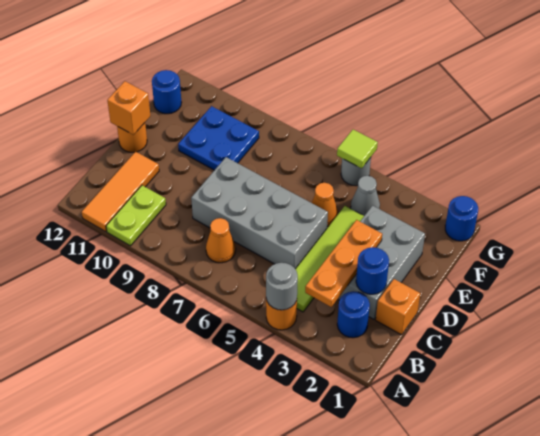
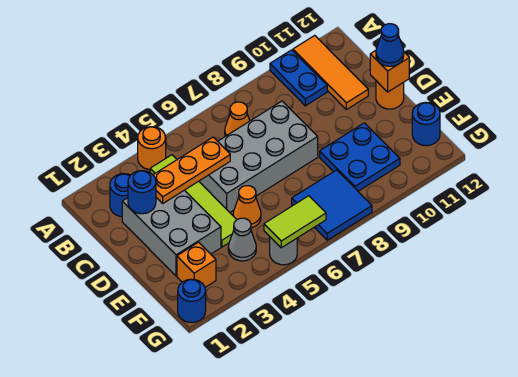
grey 1x1 round brick [266,263,298,310] -> none
lime 1x2 plate [106,185,166,246] -> blue 1x2 plate [270,50,327,106]
orange 1x3 plate [305,220,382,307] -> orange 1x3 plate turned to [153,137,230,203]
orange 1x1 brick [376,279,420,335] -> orange 1x1 brick moved to [177,242,216,287]
none -> blue 1x1 cone [376,24,404,66]
none -> blue 2x2 tile [292,170,372,240]
lime 1x1 tile [337,130,378,168] -> lime 1x2 tile [264,196,326,248]

